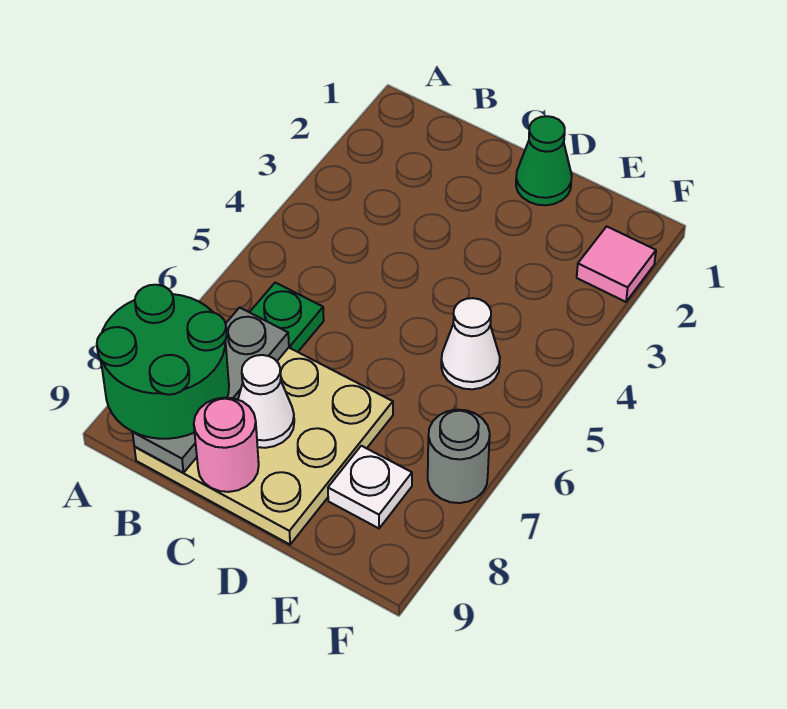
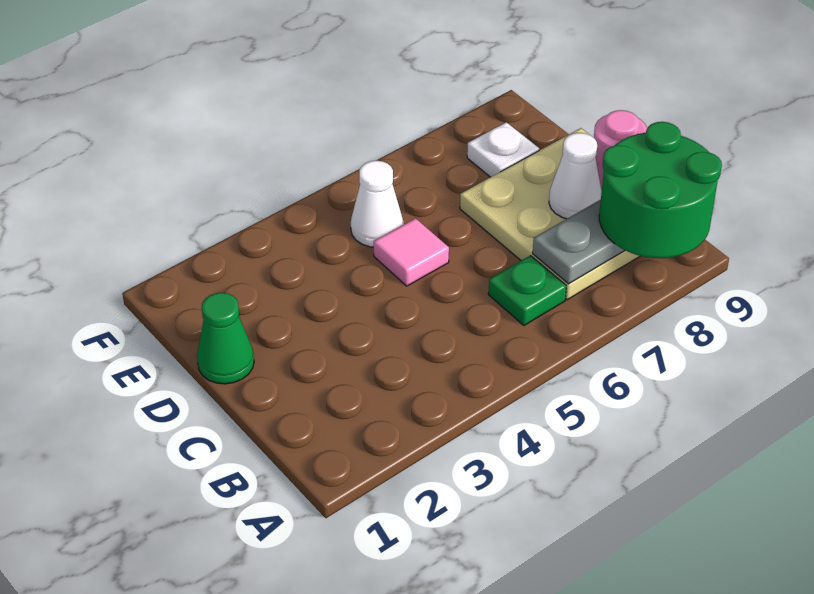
pink 1x1 tile [577,226,656,302] -> pink 1x1 tile moved to [374,218,449,286]
grey 1x1 round brick [428,410,490,503] -> none

